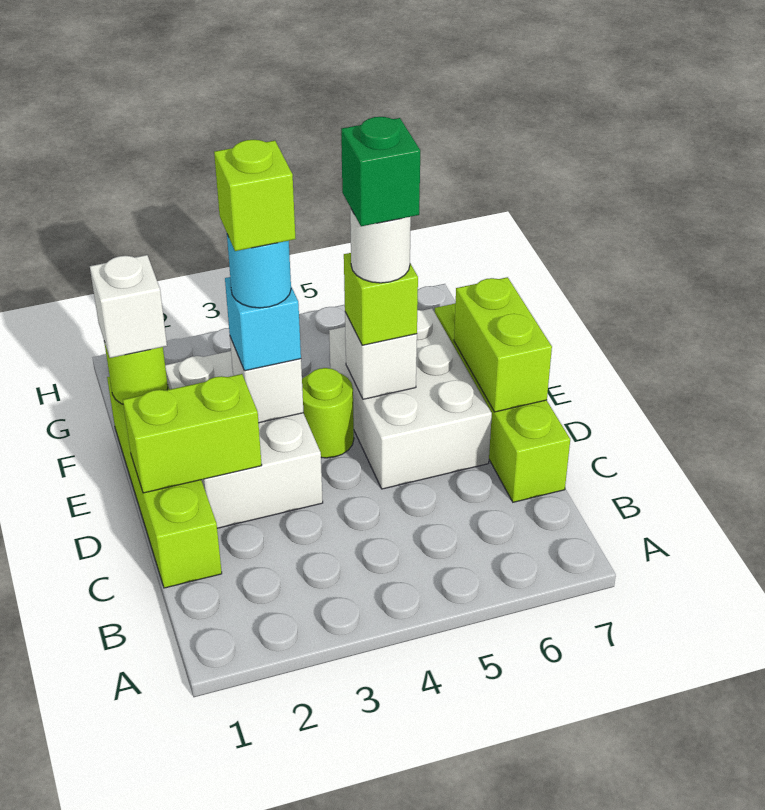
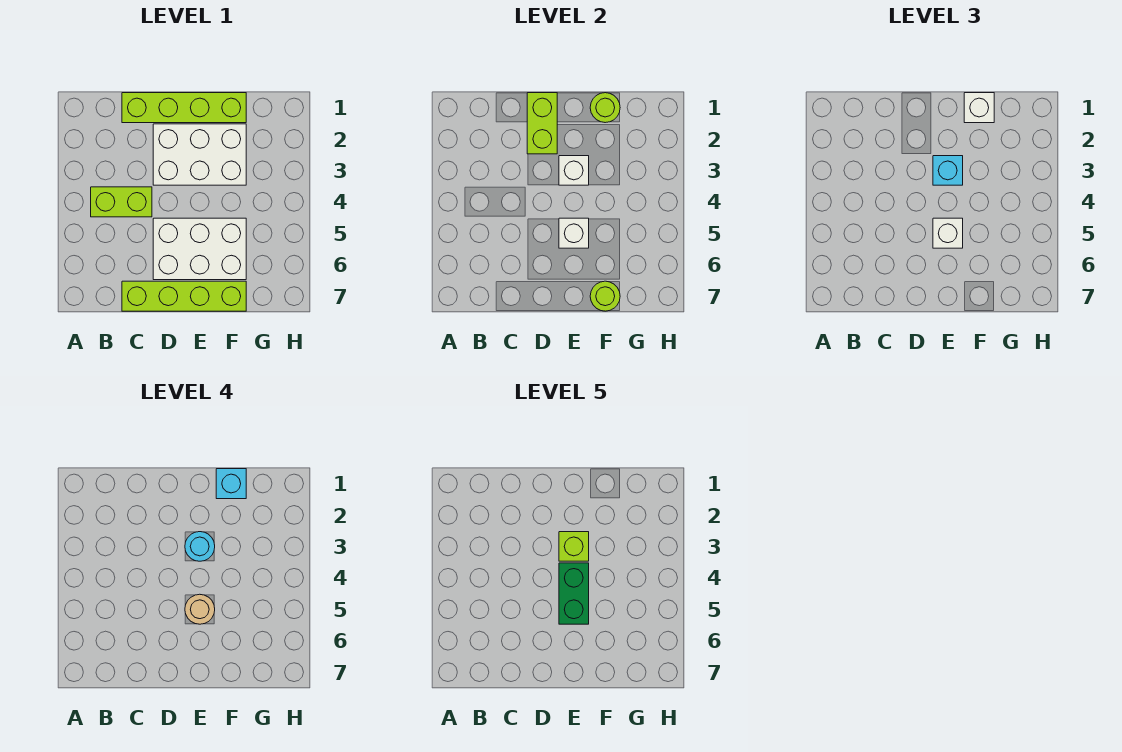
lime 1x2 brick [454,277,552,412] -> lime 1x2 brick moved to [91,187,152,217]
lime 1x1 round brick [302,368,354,458] -> lime 1x1 round brick moved to [590,281,620,311]
lime 1x1 brick [344,253,418,345] -> white 1x1 brick [933,218,963,248]
white 1x1 round brick [350,208,411,283] -> tan 1x1 round brick [185,594,215,624]
green 1x1 brick [341,117,420,226] -> green 1x2 brick [559,563,589,624]
none -> cyan 1x1 brick [216,469,246,499]

